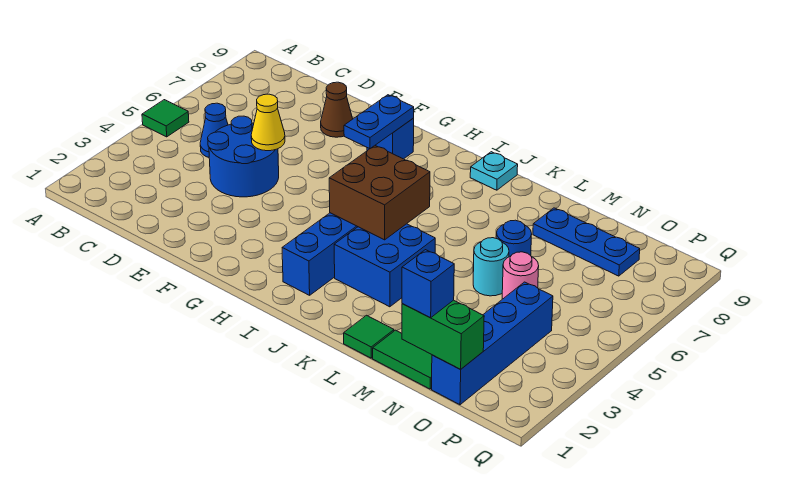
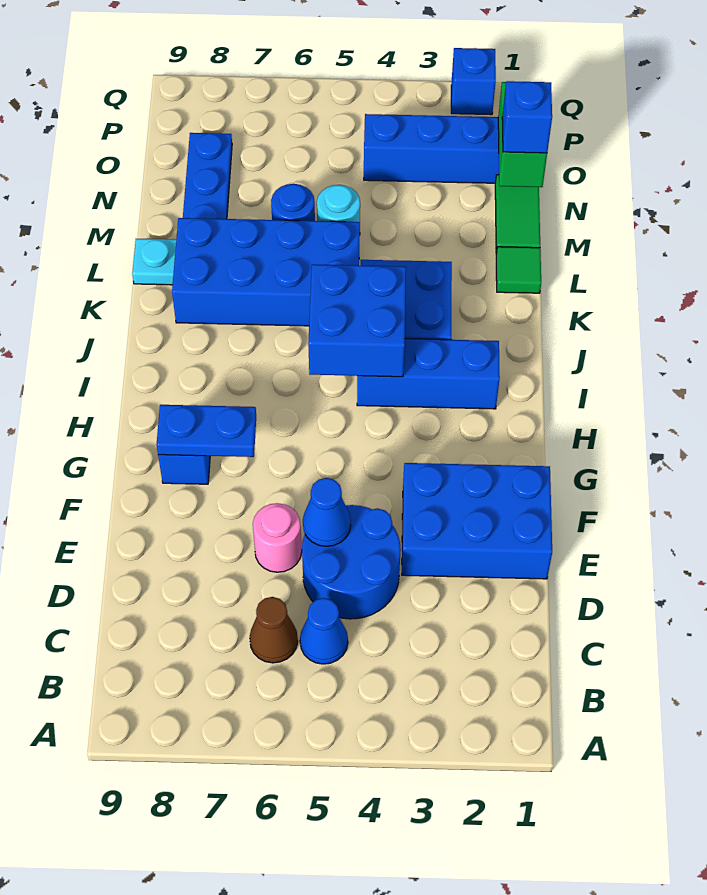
green 1x1 tile [142,100,189,137] -> none
none -> blue 2x3 brick [402,463,552,579]
yellow 1x1 cone [251,94,285,151] -> blue 1x1 cone [303,478,351,546]
brown 1x1 cone [321,82,353,137] -> brown 1x1 cone moved to [250,597,298,663]
brown 2x2 brick [329,146,430,240] -> blue 2x2 brick [308,264,406,377]
cyan 1x1 plate [470,152,518,190] -> cyan 1x1 plate moved to [132,239,176,285]
none -> blue 2x4 brick [172,218,360,326]
pink 1x1 round brick [502,252,539,299] -> pink 1x1 round brick moved to [253,503,302,572]
none -> blue 1x1 brick [451,48,496,115]

